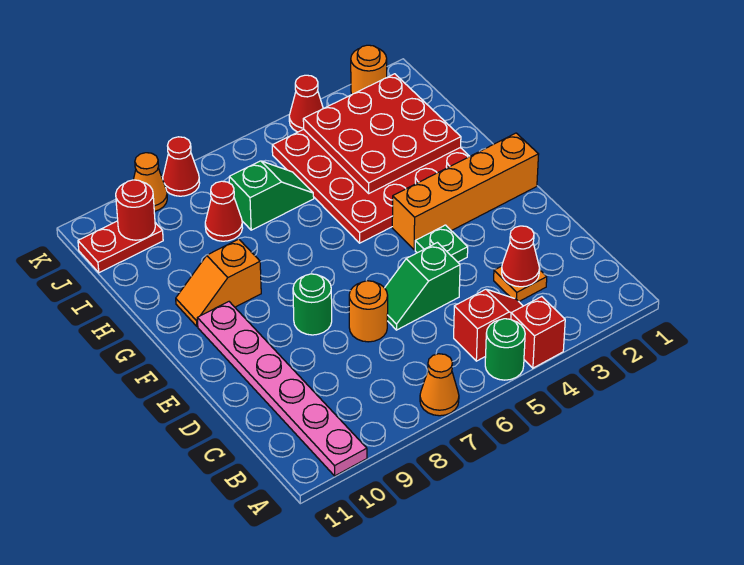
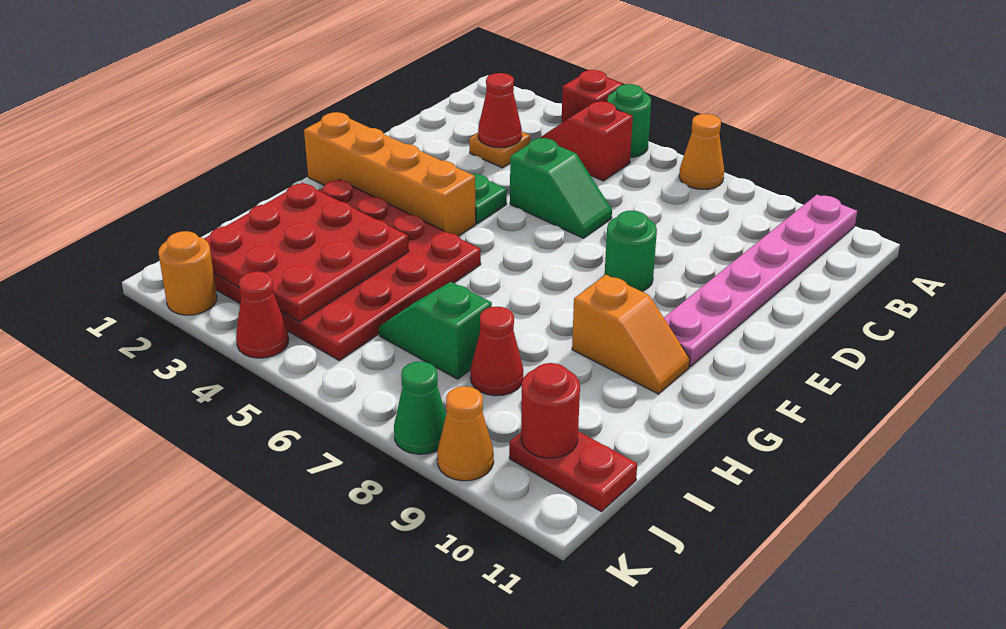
orange 1x1 round brick [349,281,388,342] -> none
red 1x1 cone [163,137,200,196] -> green 1x1 cone [394,362,446,454]

